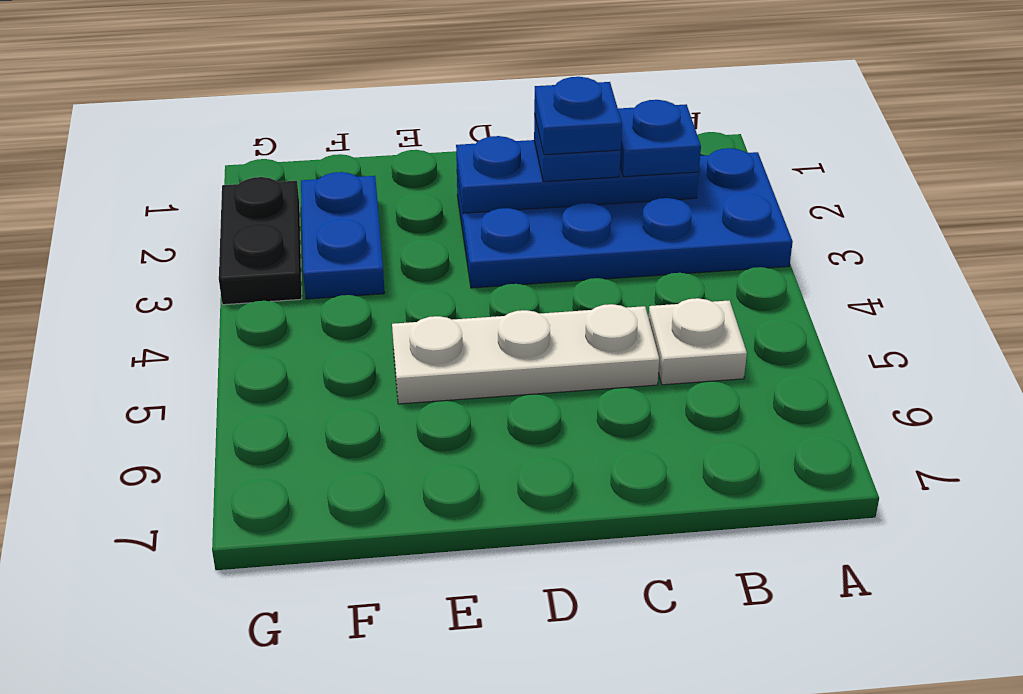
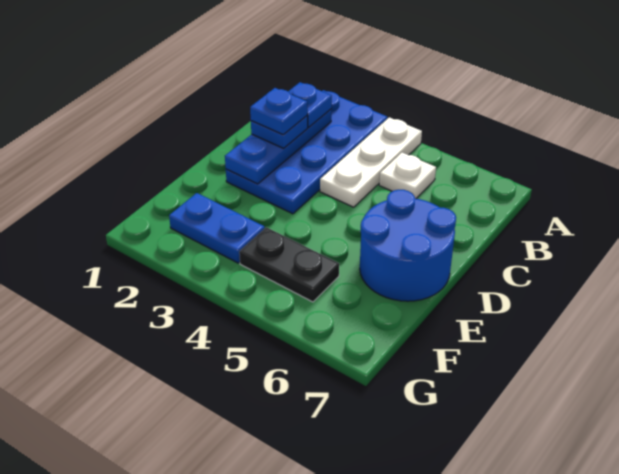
white 1x3 plate [392,304,659,404] -> white 1x3 plate moved to [320,117,422,207]
none -> blue 2x2 round brick [360,190,456,301]
black 1x2 plate [219,177,302,305] -> black 1x2 plate moved to [239,227,339,302]

